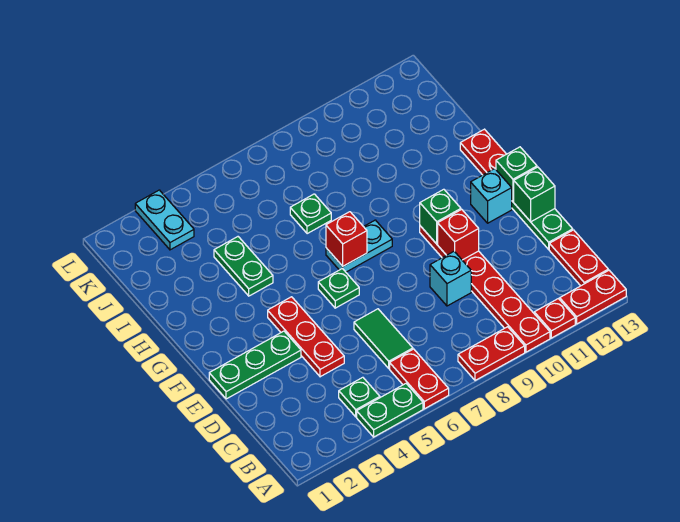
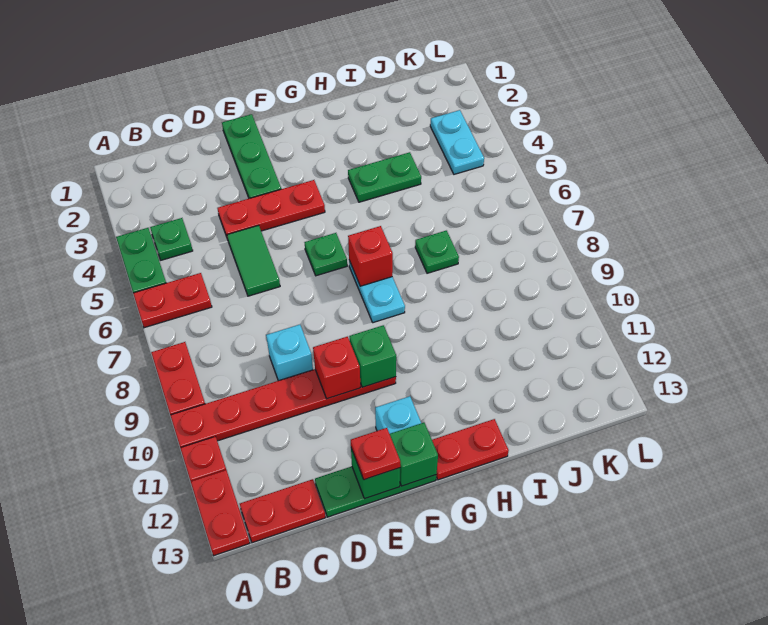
green 1x2 tile [354,309,413,368] -> green 1x2 tile turned to [227,225,280,296]
none -> red 1x1 plate [351,428,400,480]
cyan 1x2 plate [135,190,194,250] -> cyan 1x2 plate turned to [430,110,484,174]

